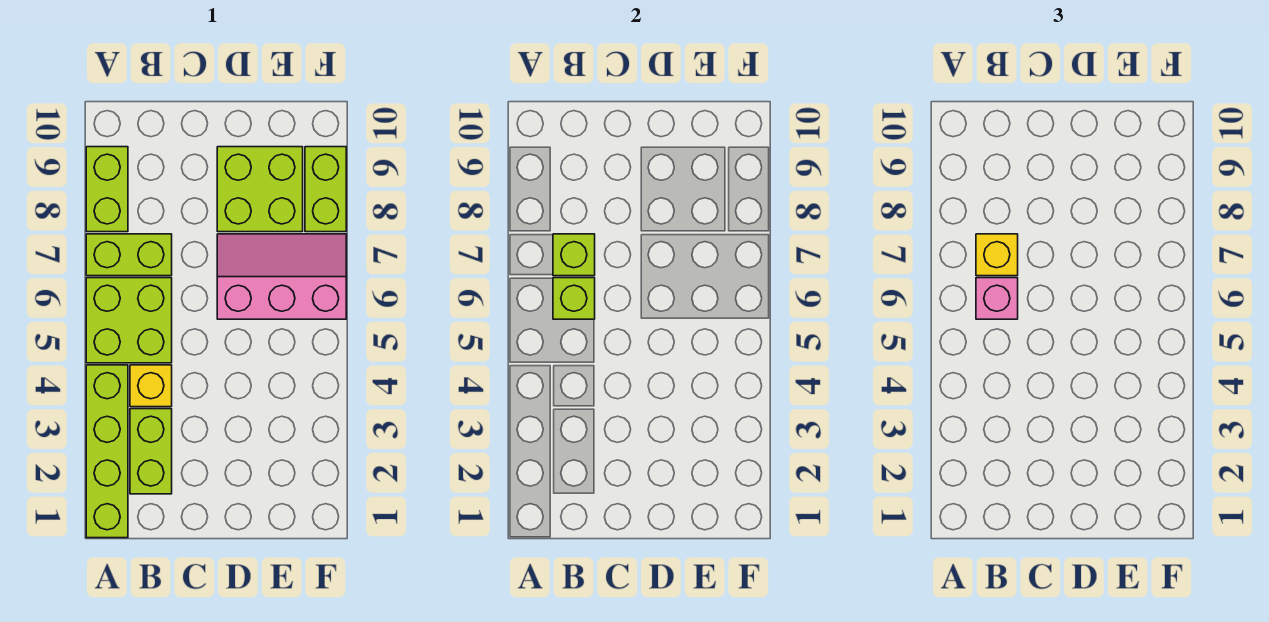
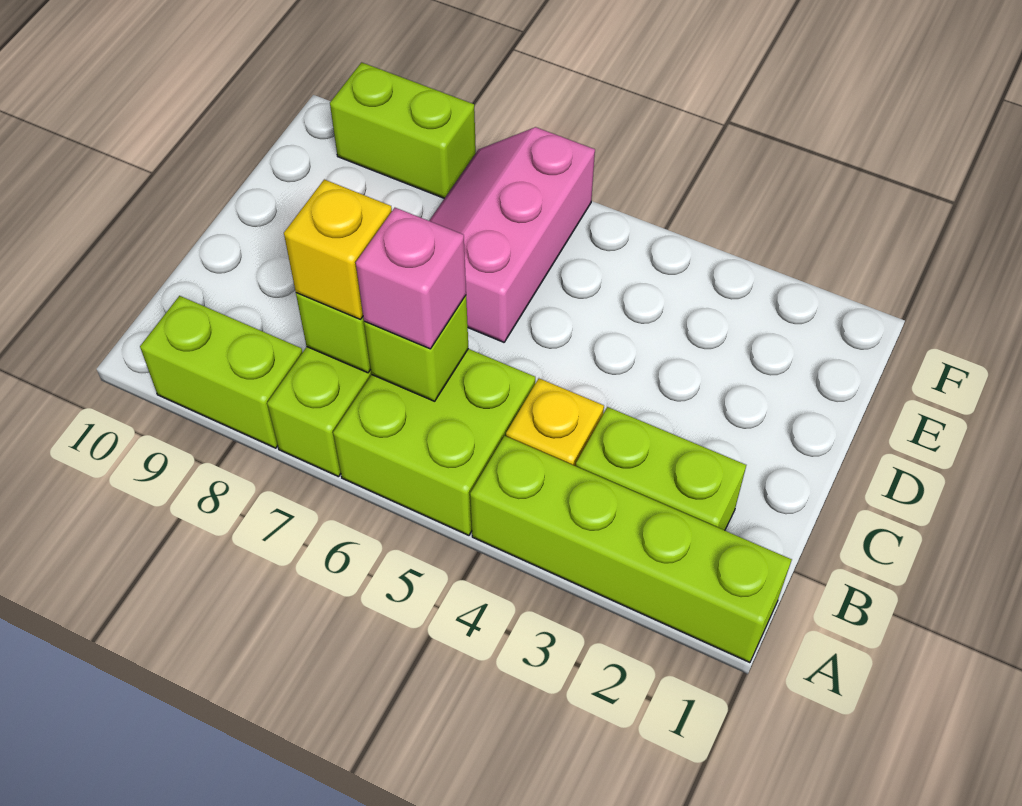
lime 2x2 brick [217,147,303,232] -> none

